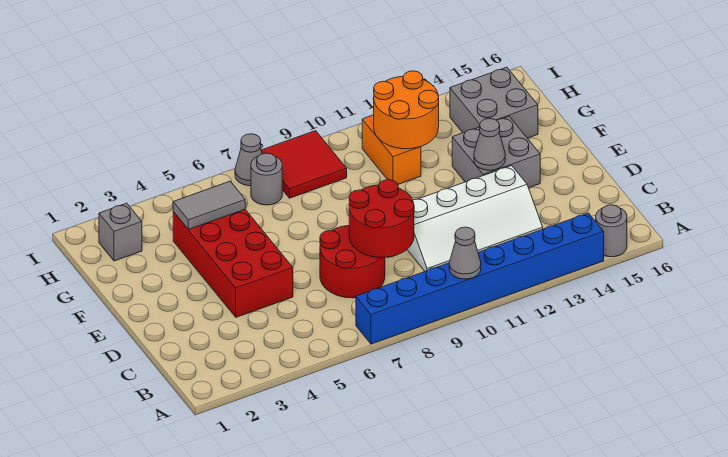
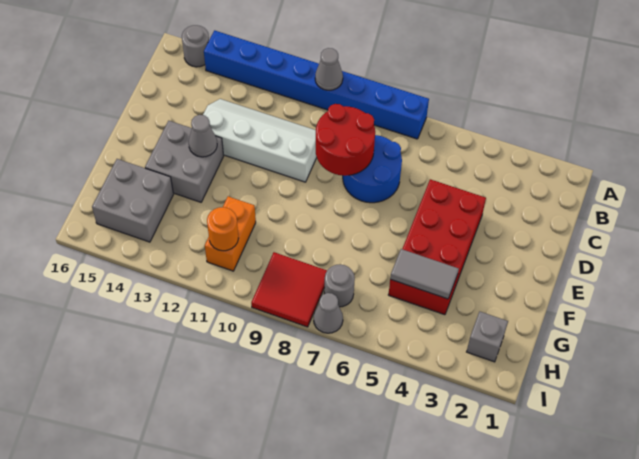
red 2x2 round brick [320,226,385,298] -> blue 2x2 round brick [343,135,402,203]
orange 2x2 round brick [374,71,439,149] -> orange 1x1 round brick [207,207,239,251]

